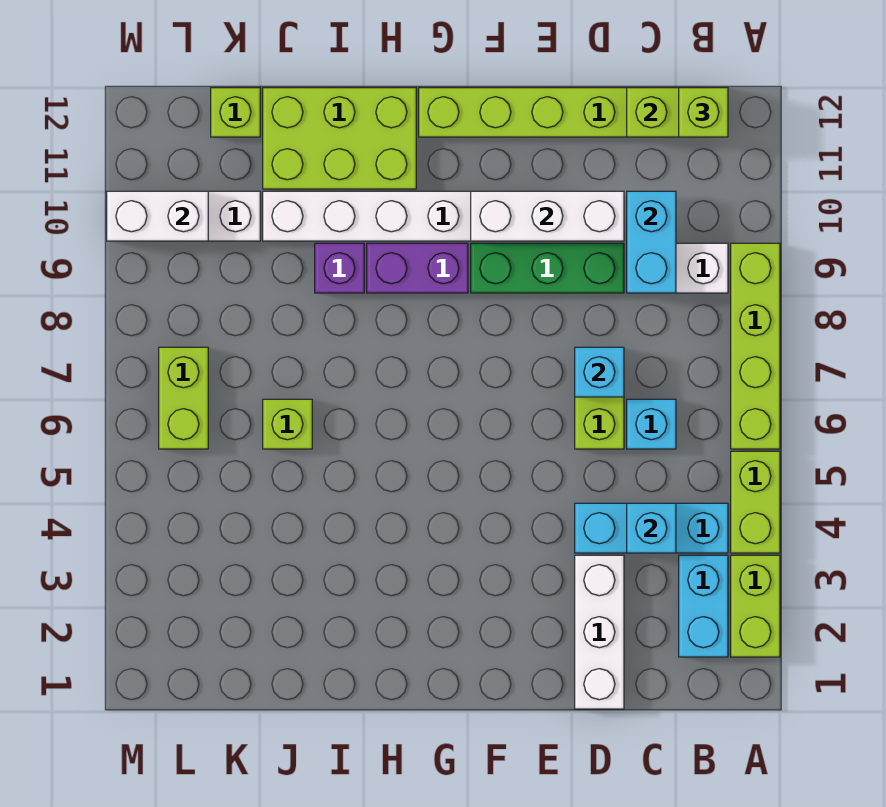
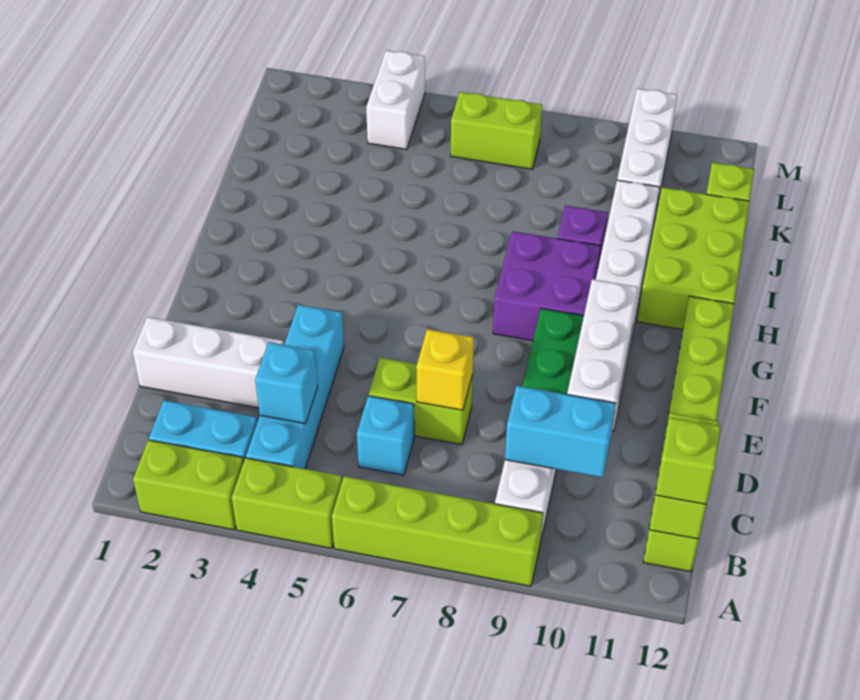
cyan 1x3 brick [575,503,728,553] -> cyan 1x4 brick [246,305,344,469]
cyan 1x1 brick [575,347,624,397] -> yellow 1x1 brick [416,329,474,410]
purple 1x2 brick [367,243,468,293] -> purple 2x2 brick [493,231,601,341]
lime 1x1 brick [263,399,312,449] -> none
white 1x2 brick [107,191,208,241] -> white 1x2 brick moved to [366,50,425,149]

